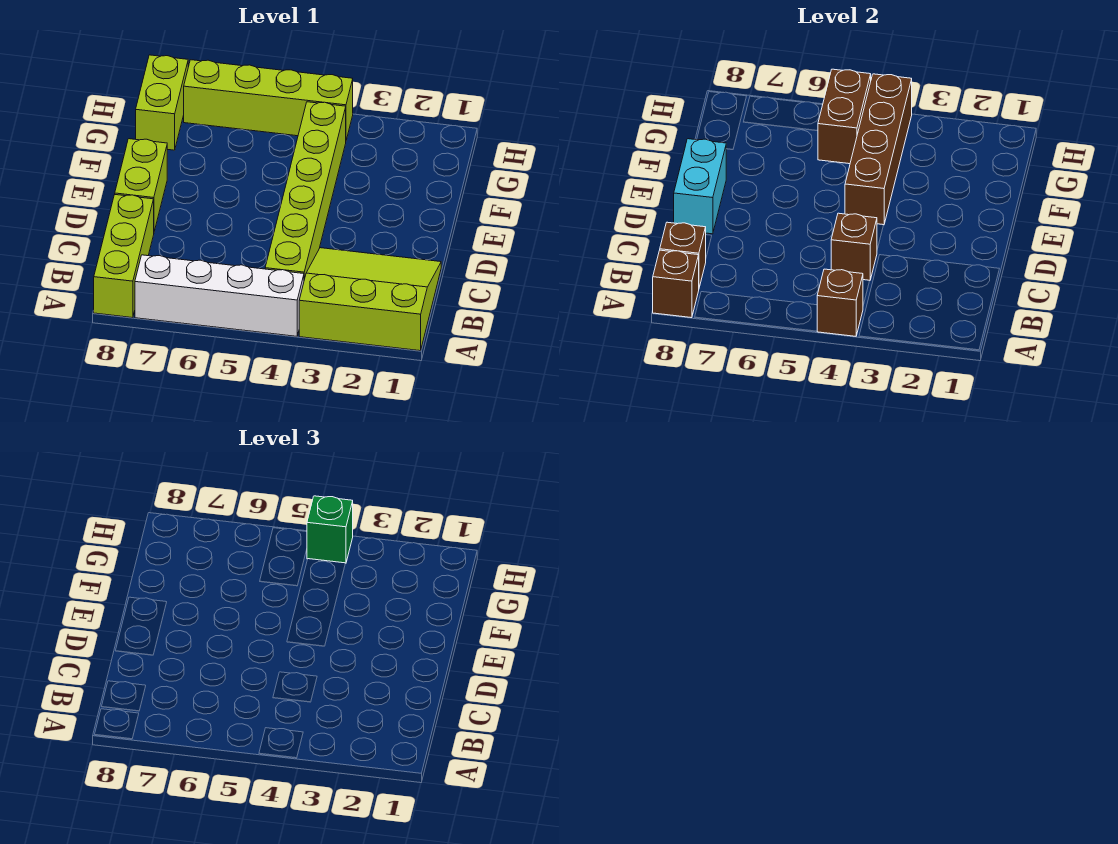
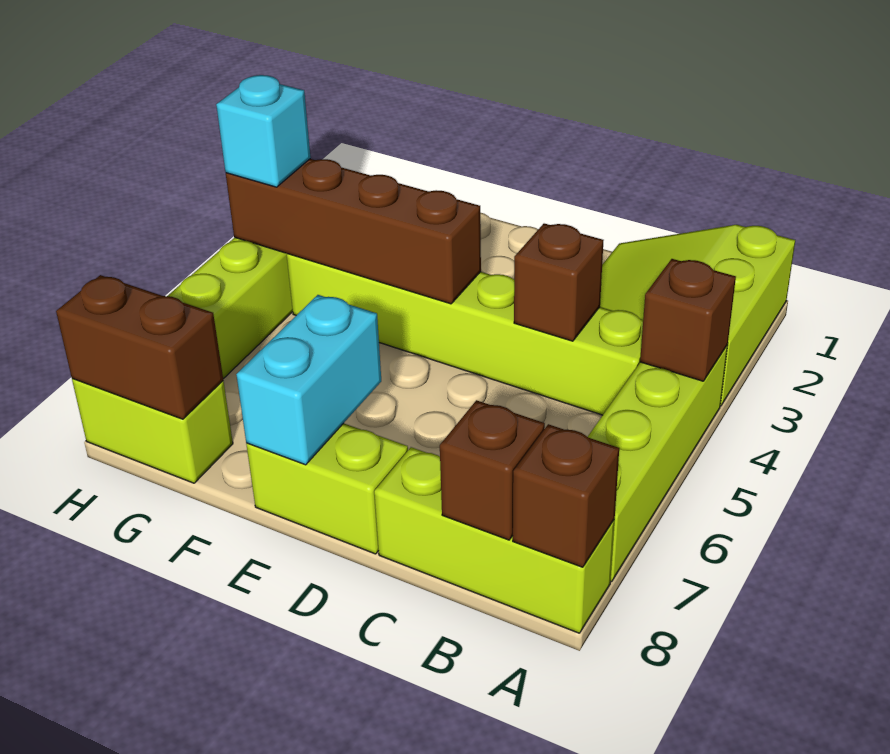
white 1x4 brick [135,255,304,336] -> lime 1x4 brick [588,345,728,582]
cyan 1x2 brick [674,139,726,234] -> cyan 1x2 brick turned to [236,295,381,465]
brown 1x2 brick [818,69,871,164] -> brown 1x2 brick moved to [56,275,223,419]
green 1x1 brick [307,496,353,563] -> cyan 1x1 brick [216,75,311,187]

